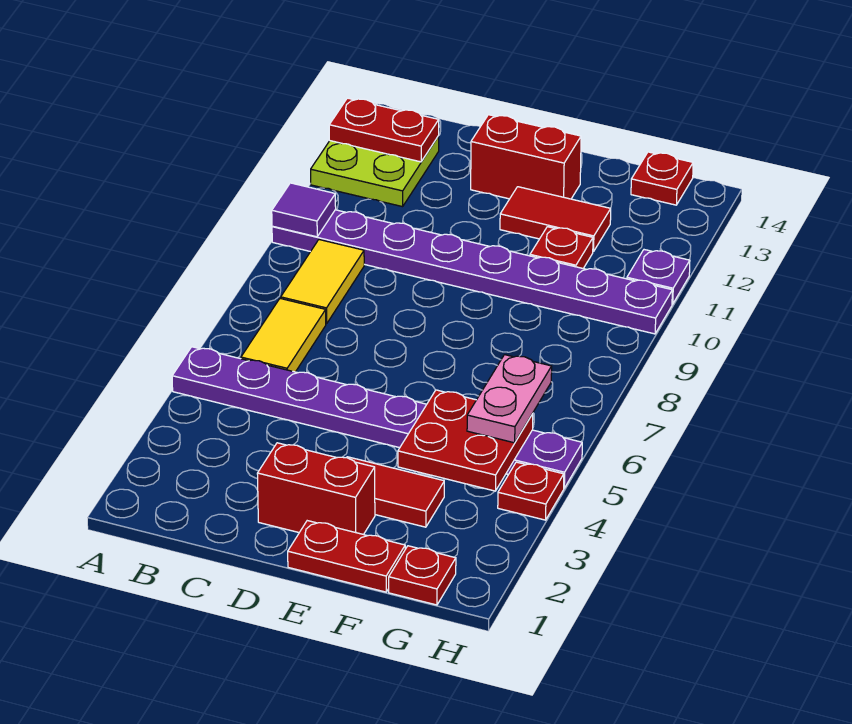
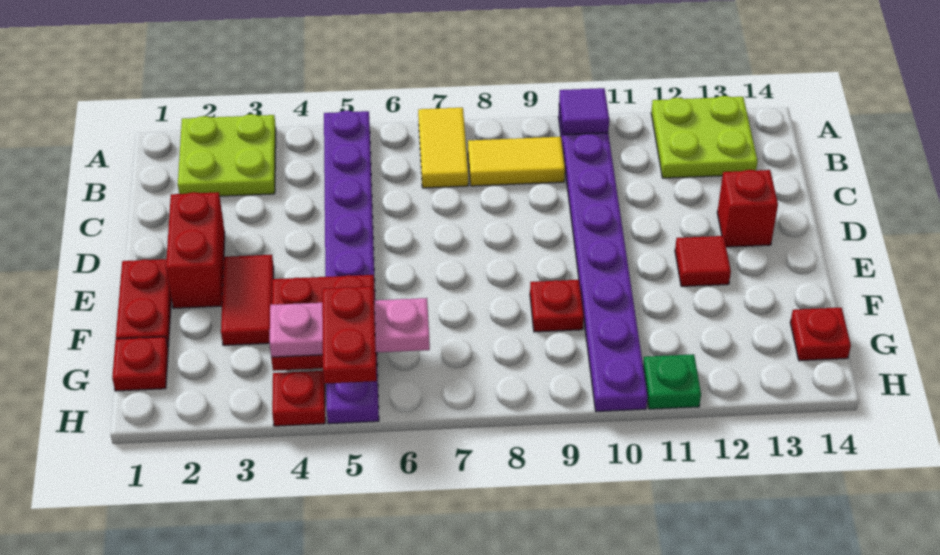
none -> lime 2x2 plate [178,114,276,196]
red 1x2 plate [329,98,439,162] -> red 1x2 plate moved to [322,286,377,384]
yellow 1x2 tile [241,298,326,372] -> yellow 1x2 tile turned to [418,108,468,188]
red 1x2 brick [471,115,581,199] -> red 1x1 brick [717,170,778,247]
red 1x2 tile [500,187,611,252] -> red 1x1 tile [675,236,731,286]
red 1x1 plate [530,227,593,268] -> red 1x1 plate moved to [530,280,584,332]
pink 1x2 plate [467,355,552,443] -> pink 1x3 plate [270,298,430,357]
purple 1x1 plate [627,250,690,304] -> green 1x1 plate [643,354,701,409]

